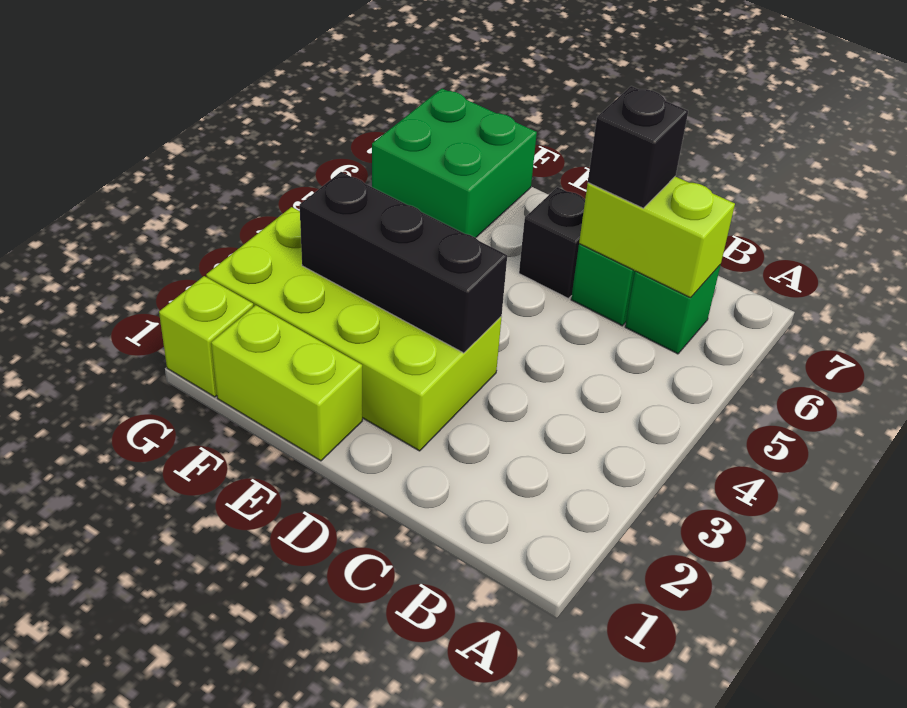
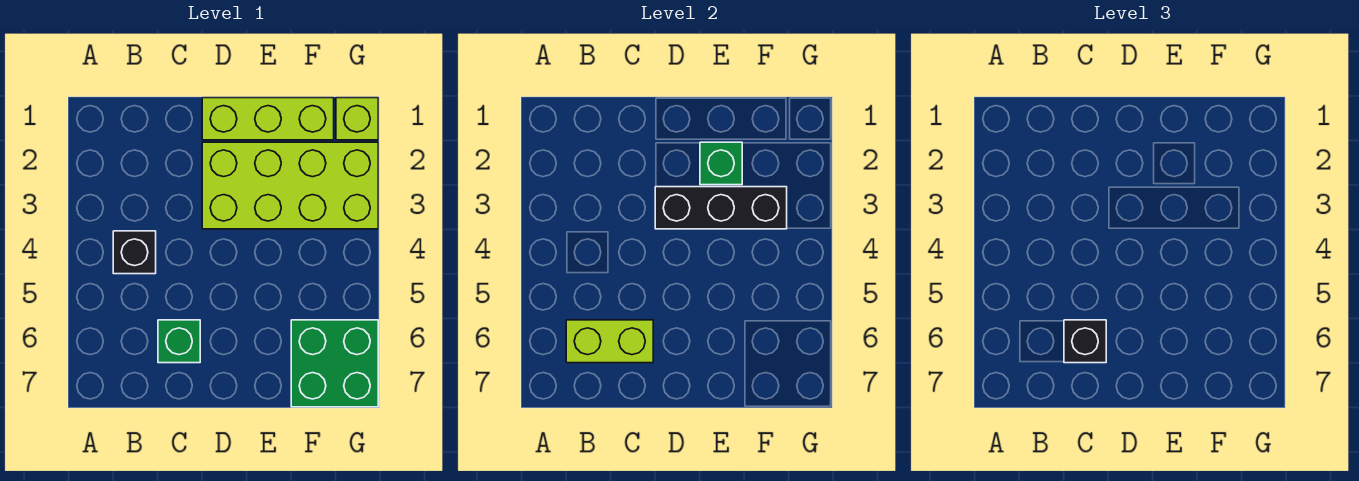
green 1x1 brick [625,265,720,354] -> green 1x1 brick moved to [700,142,742,185]
black 1x1 brick [519,187,585,299] -> black 1x1 brick moved to [113,231,156,274]
lime 1x2 brick [211,305,362,461] -> lime 1x3 brick [202,98,334,140]

